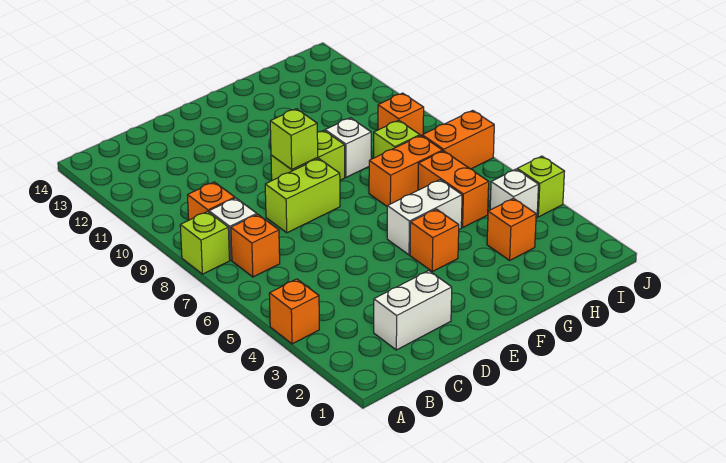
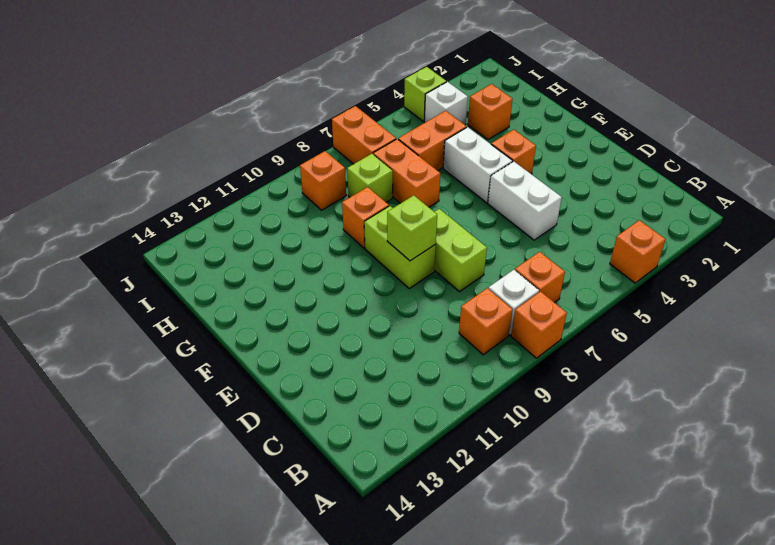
lime 1x1 brick [180,212,230,274] -> orange 1x1 brick [511,291,567,358]
white 1x2 brick [374,271,452,350] -> white 1x2 brick moved to [488,161,562,240]
white 1x1 brick [325,118,371,177] -> orange 1x1 brick [342,187,389,248]

